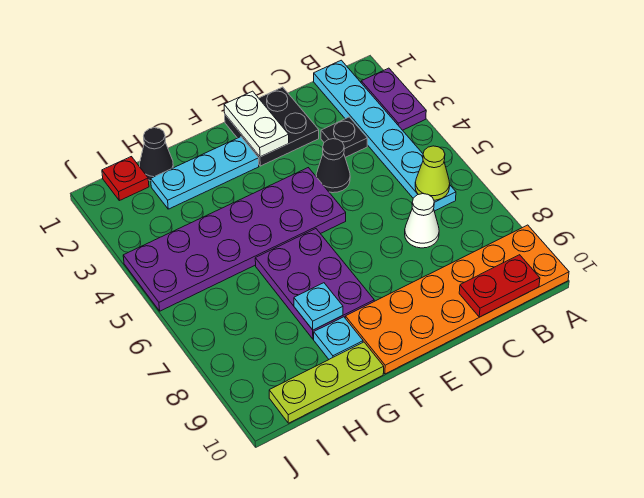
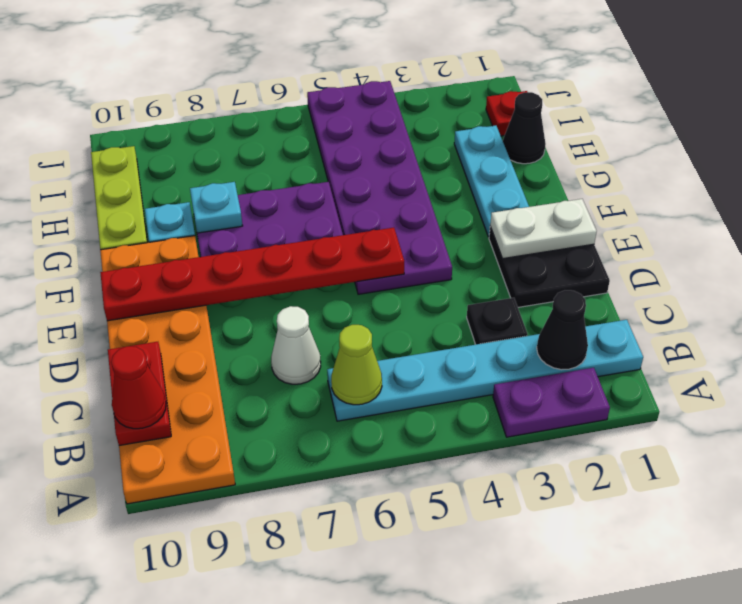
none -> red 1x1 cone [111,346,166,429]
black 1x1 cone [316,139,350,193] -> black 1x1 cone moved to [537,290,588,370]
none -> red 1x6 plate [100,228,404,321]

